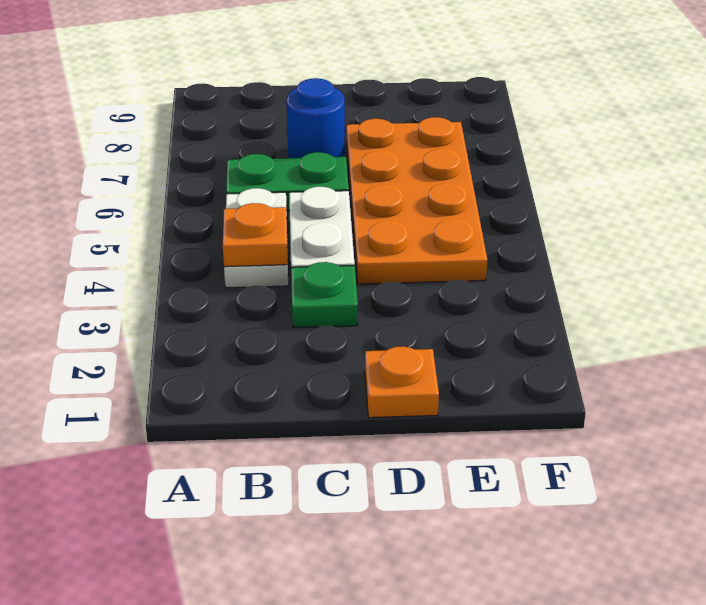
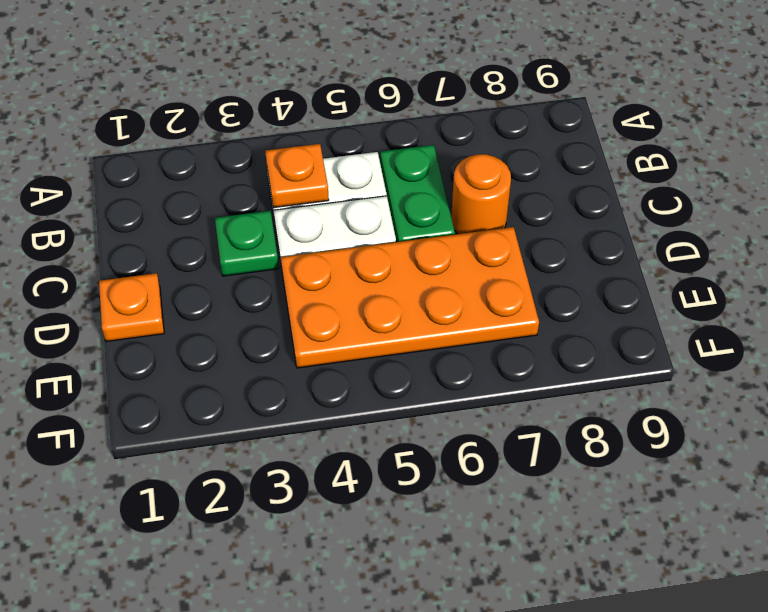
blue 1x1 round brick [287,78,345,158] -> orange 1x1 round brick [451,154,511,234]

